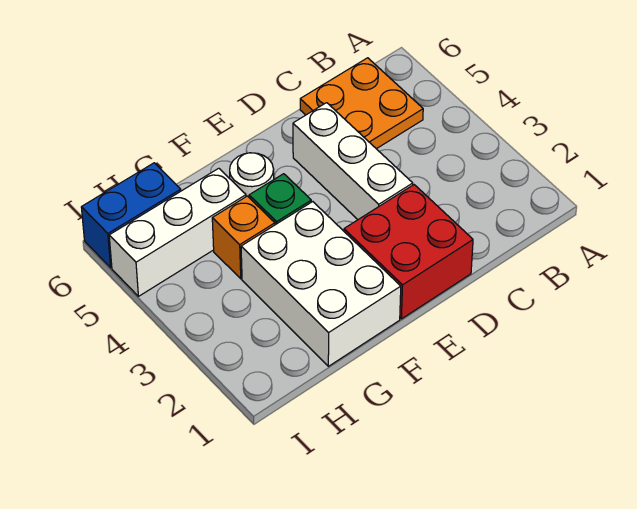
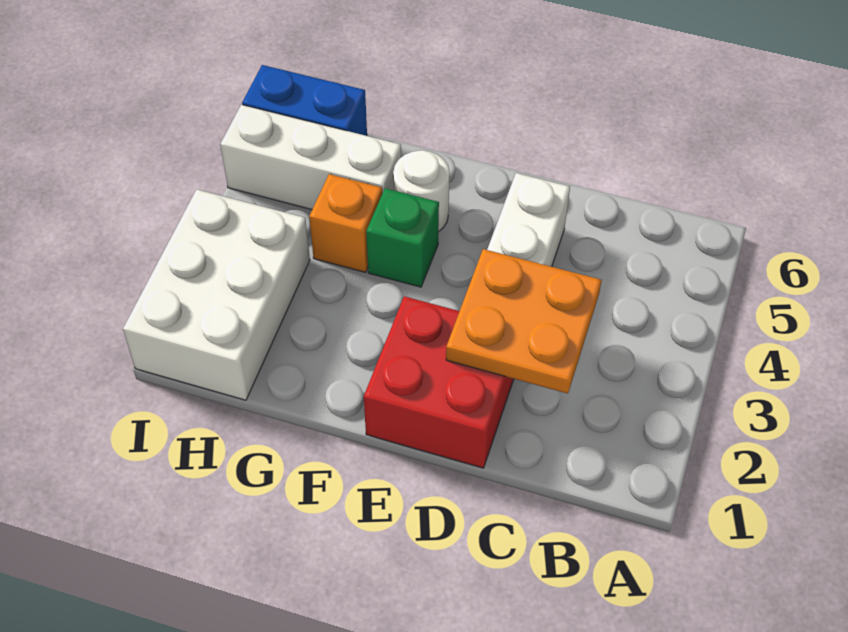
orange 2x2 plate [300,58,423,149] -> orange 2x2 plate moved to [446,249,602,393]
white 2x3 brick [241,202,401,366] -> white 2x3 brick moved to [123,189,310,400]

